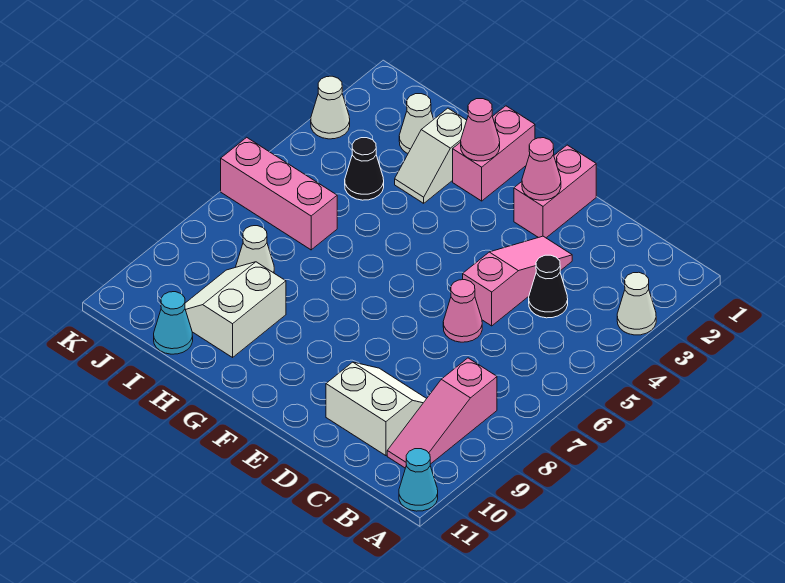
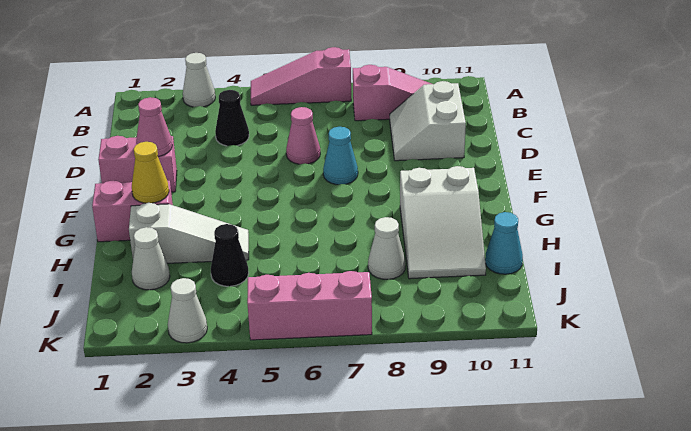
cyan 1x1 cone [399,449,438,511] -> cyan 1x1 cone moved to [323,127,358,185]
pink 1x3 slope [463,236,572,326] -> pink 1x3 slope moved to [251,47,351,105]
pink 1x1 cone [461,99,500,161] -> yellow 1x1 cone [132,142,169,203]
white 1x2 slope [395,108,467,203] -> white 1x3 slope [129,203,249,263]
white 2x2 slope [185,262,286,357] -> white 2x3 slope [400,166,486,279]
pink 1x3 brick [221,137,337,250] -> pink 1x3 brick turned to [247,271,372,340]

